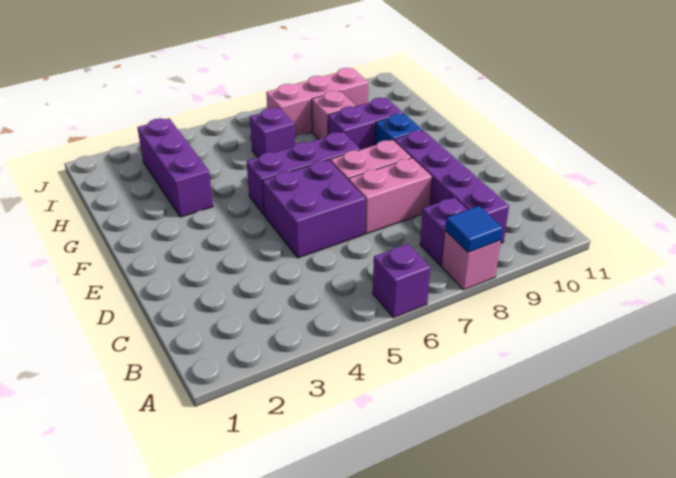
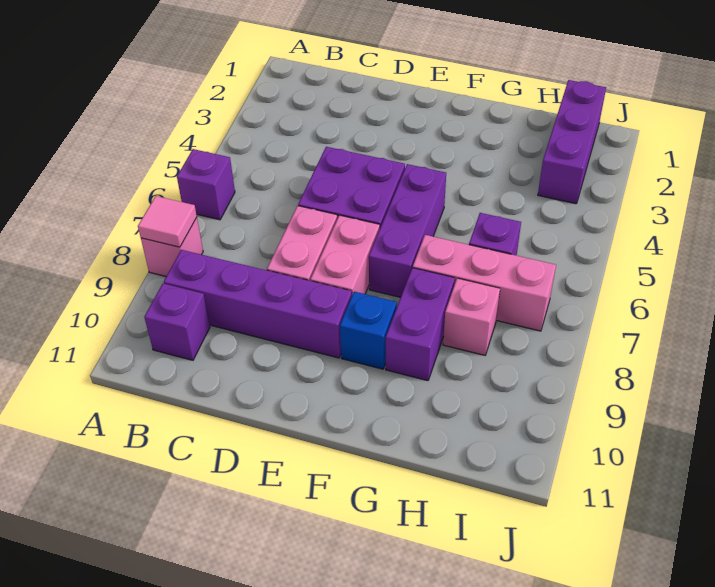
blue 1x1 tile [445,206,503,252] -> pink 1x1 tile [138,196,197,247]
purple 1x1 brick [420,197,468,266] -> purple 1x1 brick moved to [144,283,210,360]
purple 1x3 brick [138,118,213,217] -> purple 1x3 brick turned to [538,80,606,204]
pink 1x3 brick [266,68,368,137] -> pink 1x3 brick turned to [413,235,556,331]

